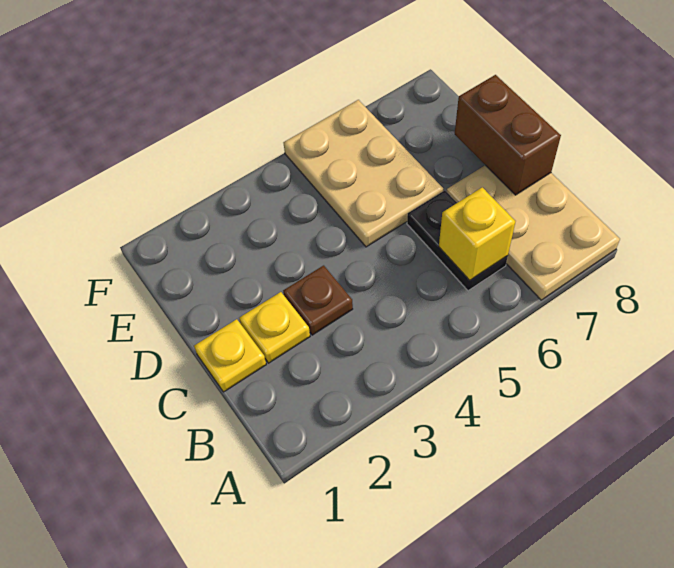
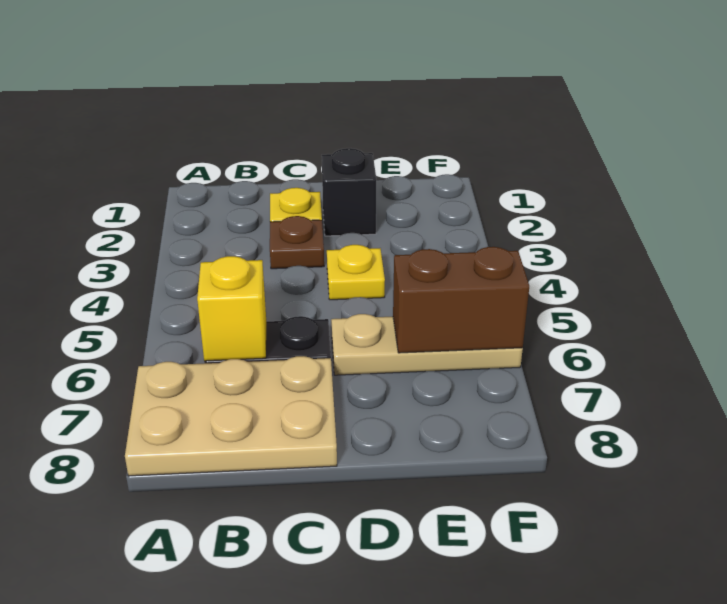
yellow 1x1 plate [194,319,266,392] -> yellow 1x1 plate moved to [327,245,385,300]
brown 1x2 brick [455,75,561,195] -> brown 1x2 brick moved to [393,247,529,353]
none -> black 1x1 brick [322,148,376,236]
tan 2x3 plate [284,100,443,247] -> tan 1x3 plate [331,314,523,375]

